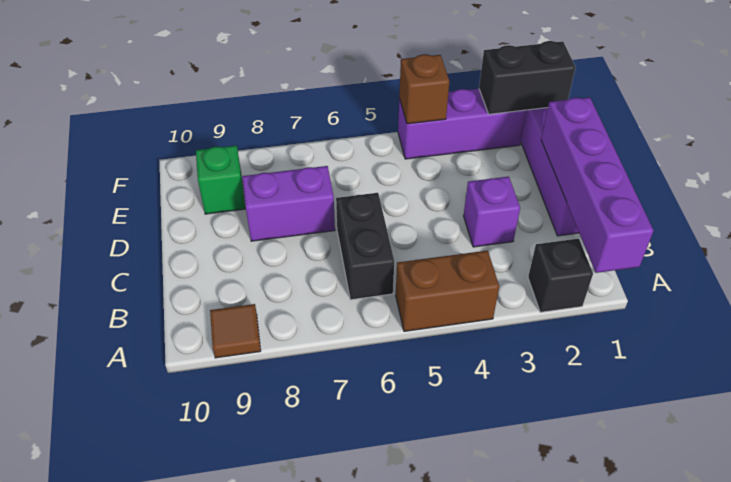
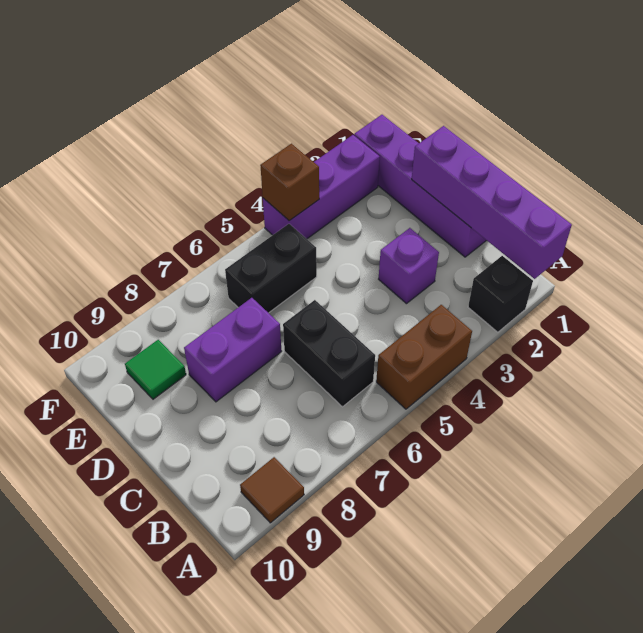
green 1x1 brick [196,145,245,214] -> green 1x1 tile [125,340,186,399]
black 1x2 brick [479,41,576,114] -> black 1x2 brick moved to [225,224,317,313]

